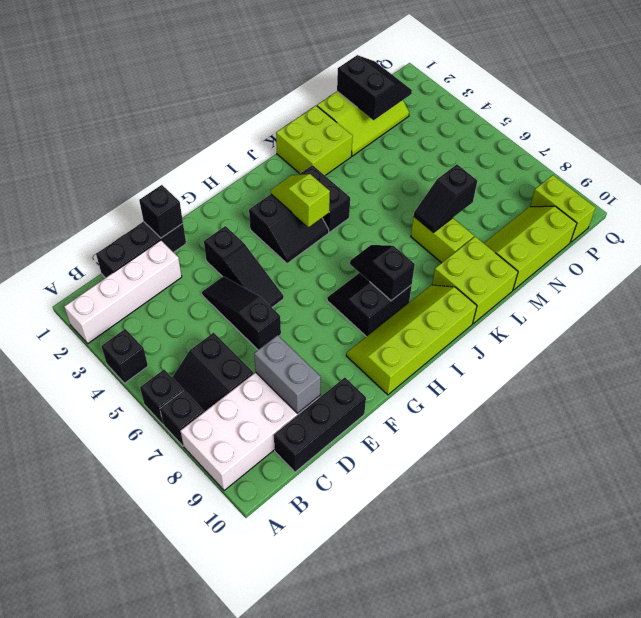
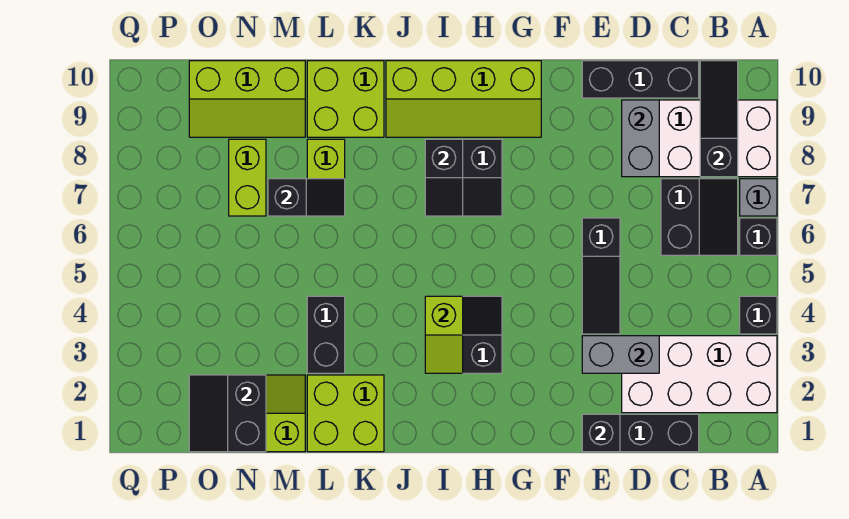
white 1x4 brick [64,240,182,343] -> white 2x4 brick [622,336,777,413]
black 1x1 brick [160,391,204,446] -> grey 1x1 brick [740,179,777,216]
none -> grey 1x2 brick [582,336,659,373]
black 1x3 slope [204,226,284,307] -> black 1x3 slope moved to [700,61,738,177]
black 1x2 brick [299,165,350,232] -> black 1x2 brick moved to [307,296,345,373]
lime 1x2 brick [530,175,596,242] -> lime 1x2 brick moved to [229,139,266,216]

